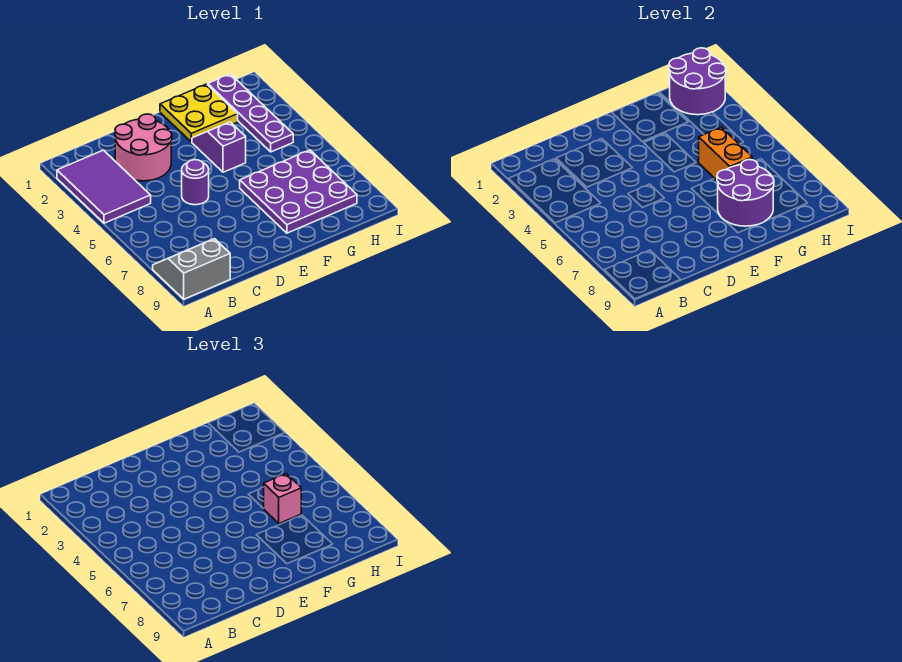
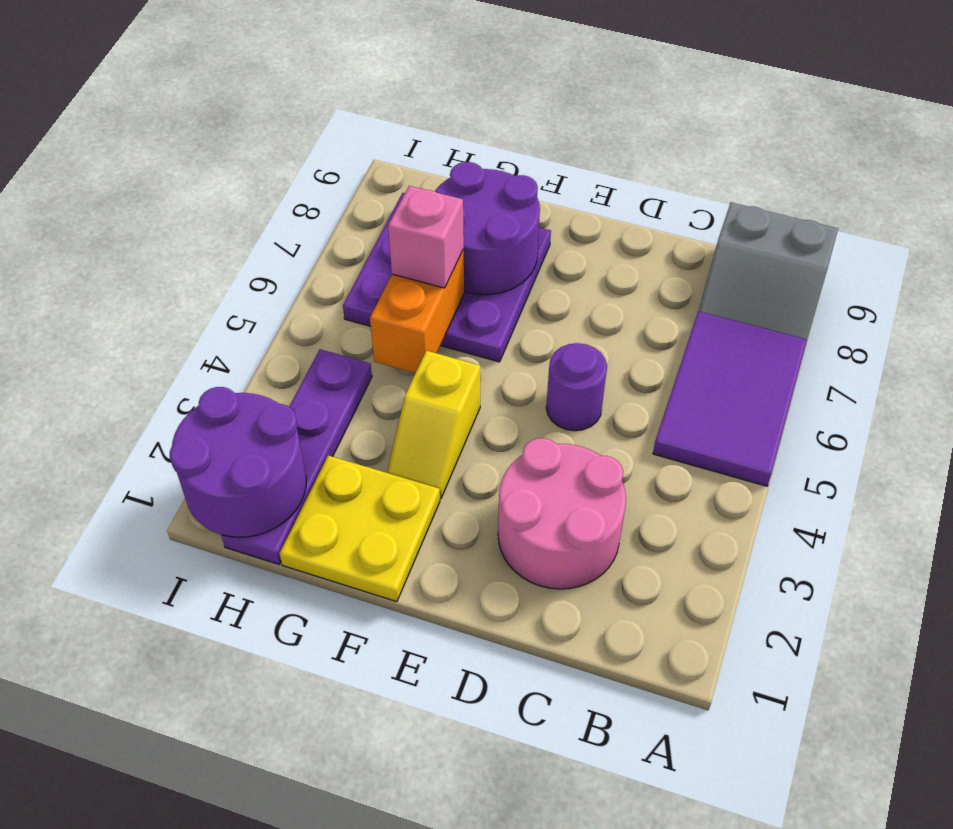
purple 2x3 tile [57,150,151,223] -> purple 2x3 tile moved to [653,311,807,486]
purple 1x2 slope [192,122,246,172] -> yellow 1x2 slope [387,351,480,499]

